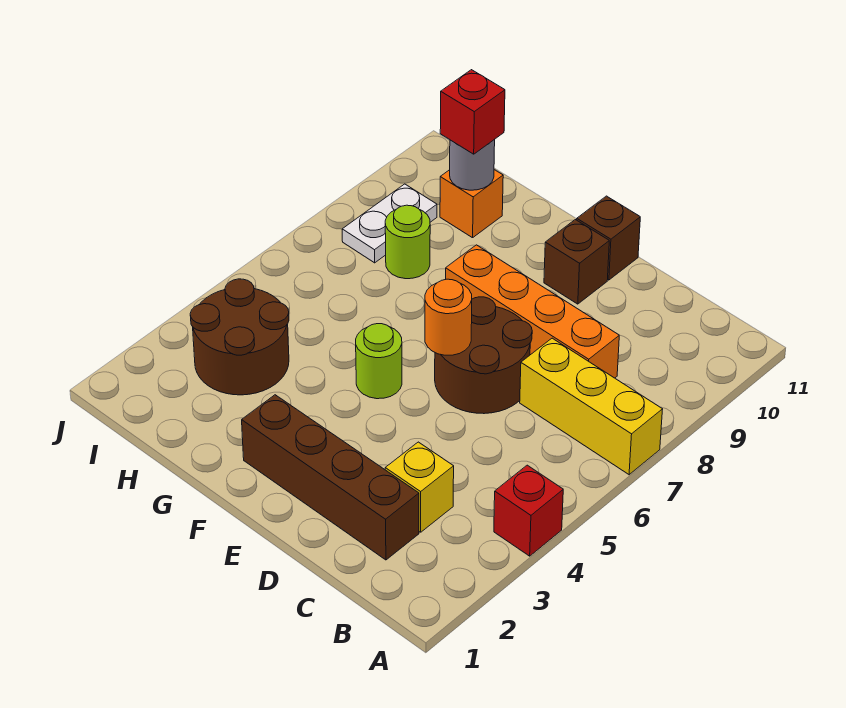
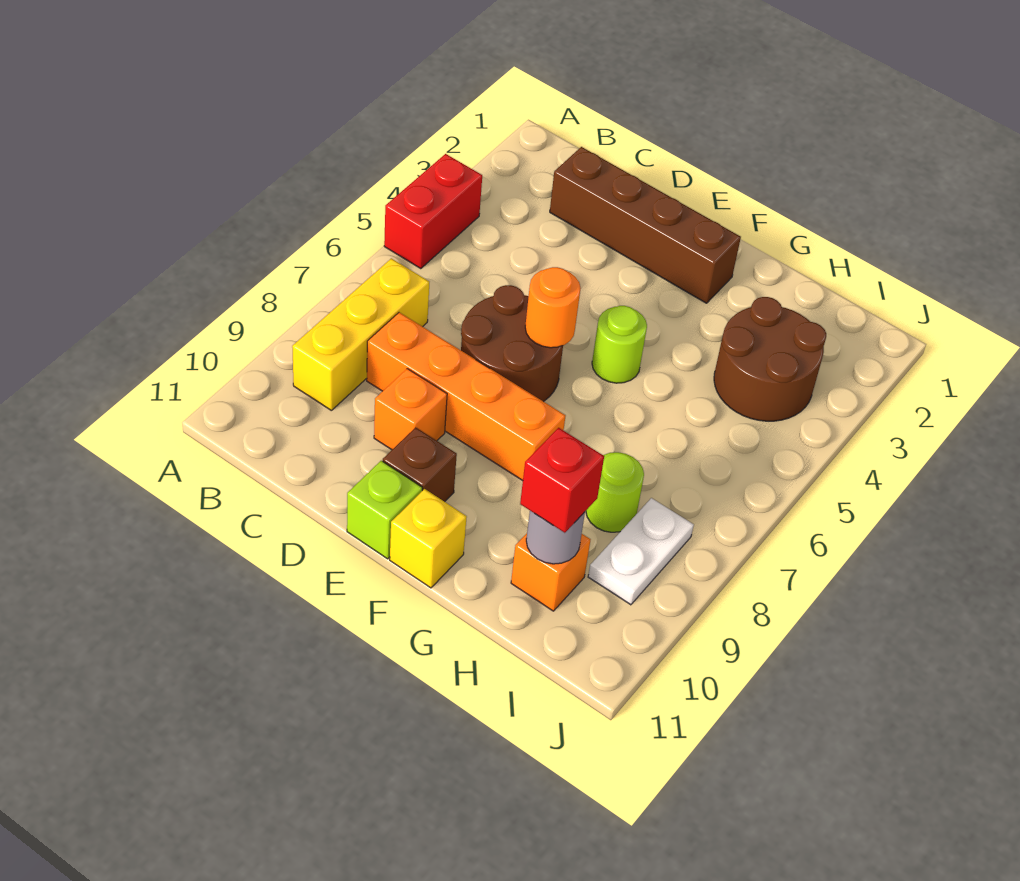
red 1x1 brick [494,465,563,556] -> red 1x2 brick [384,154,482,269]
yellow 1x3 brick [520,338,663,475] -> yellow 1x3 brick turned to [292,258,429,411]
yellow 1x1 brick [385,442,454,532] -> yellow 1x1 brick moved to [390,489,467,588]
none -> orange 1x1 brick [374,369,447,450]
brown 1x1 brick [577,196,640,280] -> lime 1x1 brick [347,461,422,559]

